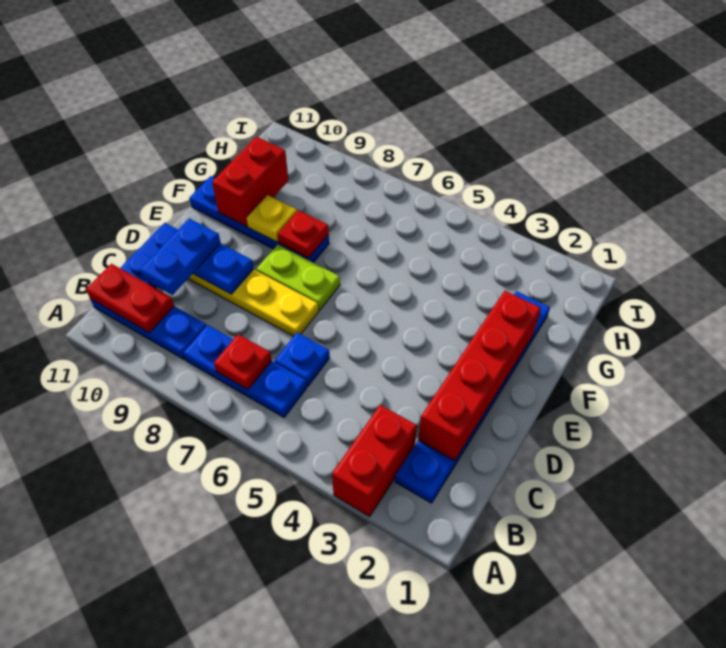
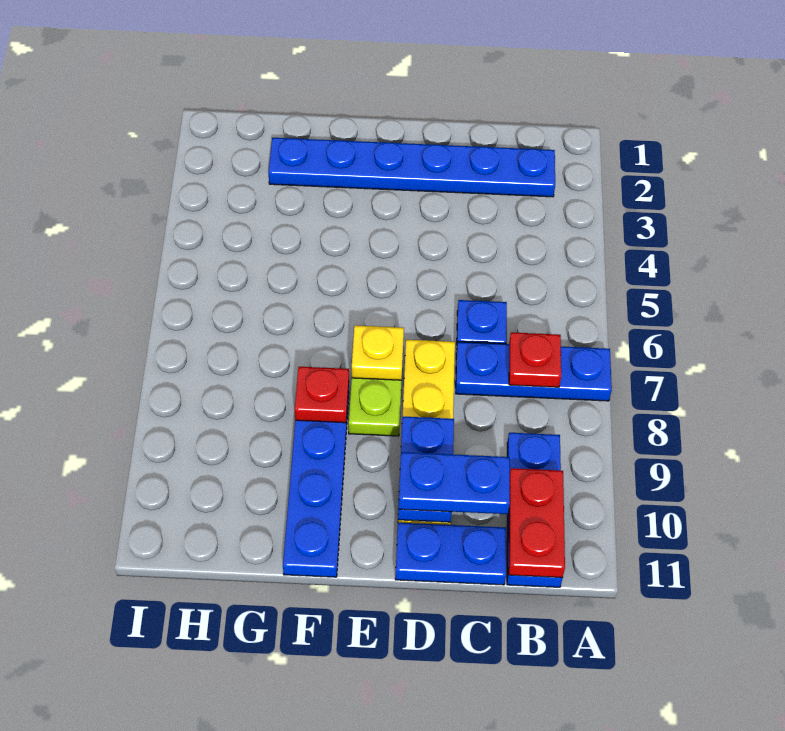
red 1x2 brick [332,405,417,517] -> none
blue 1x3 plate [183,325,307,417] -> blue 1x3 plate turned to [456,342,612,401]
red 1x4 brick [418,291,541,461] -> none
yellow 1x1 plate [247,195,297,242] -> yellow 1x1 plate moved to [352,325,404,380]
red 1x2 brick [212,137,288,226] -> none

